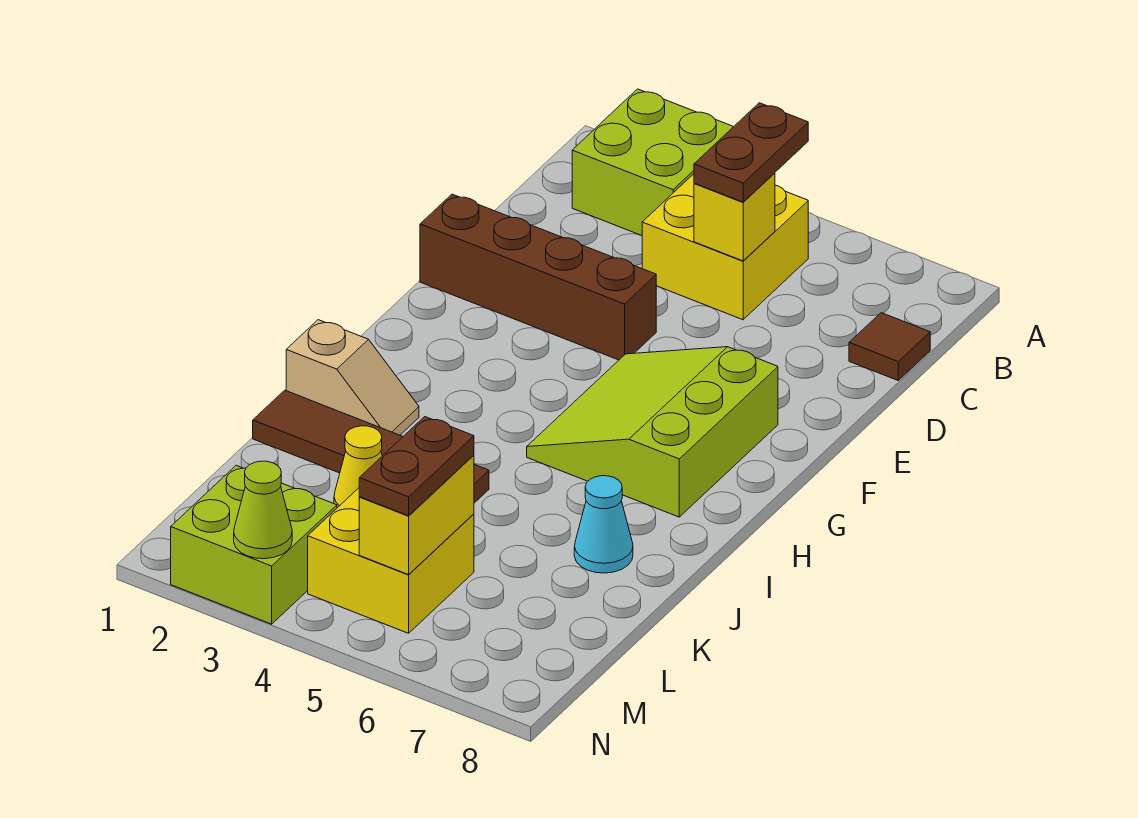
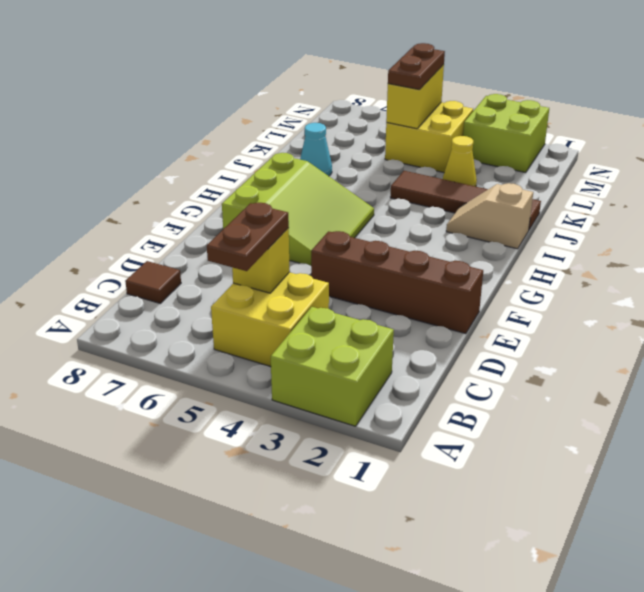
lime 1x1 cone [234,461,292,559] -> none

